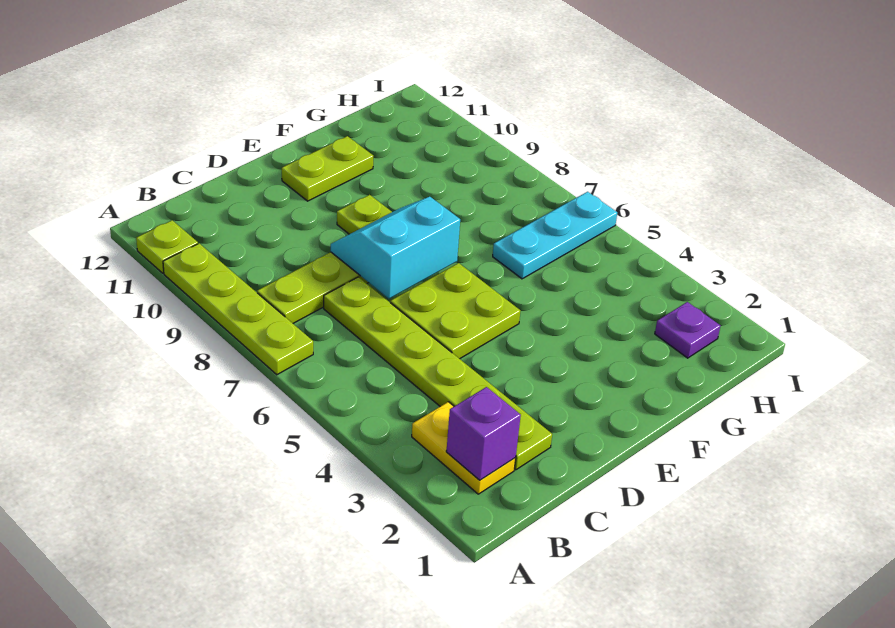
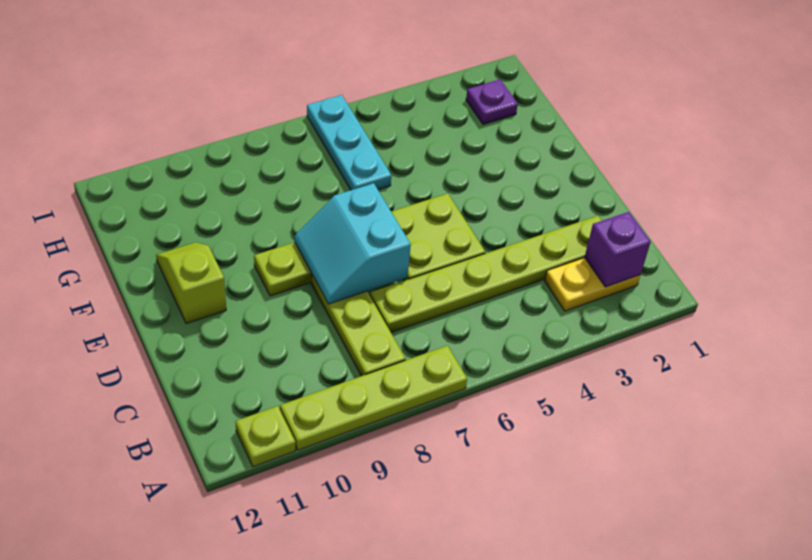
lime 1x2 plate [282,136,373,201] -> lime 1x2 slope [156,242,226,324]

